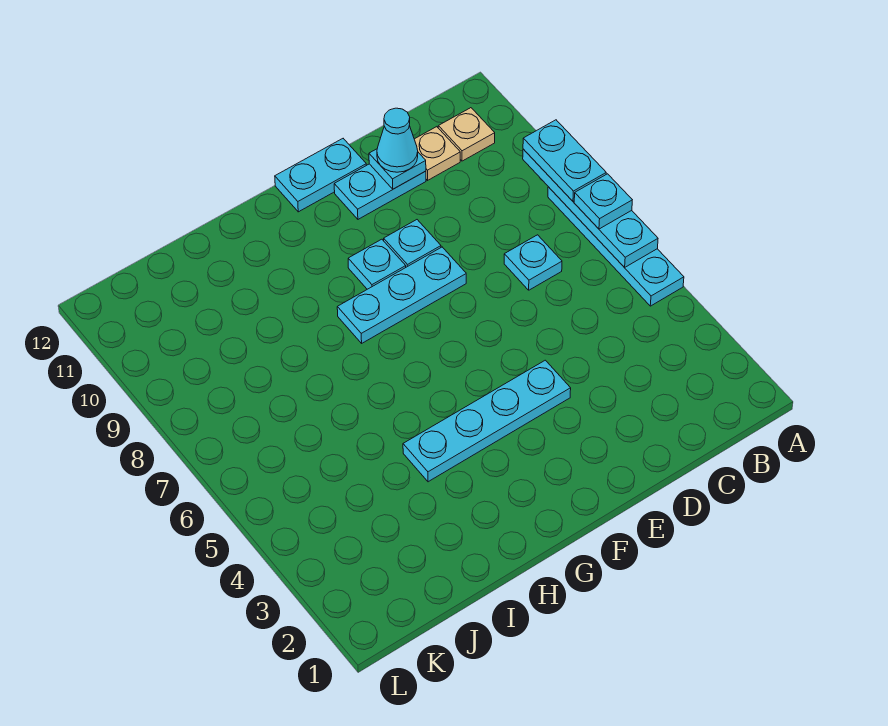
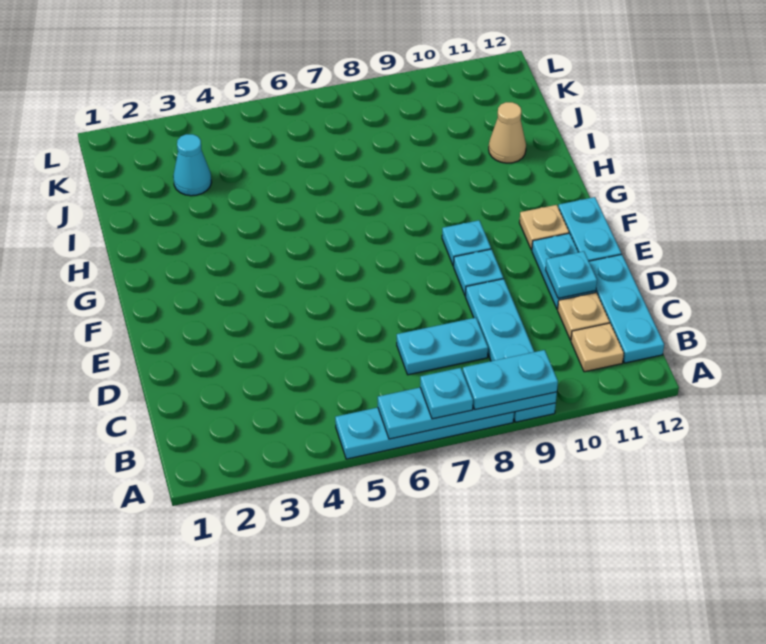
cyan 1x1 plate [504,235,562,290] -> cyan 1x2 plate [397,318,488,375]
cyan 1x1 cone [377,108,418,172] -> cyan 1x1 cone moved to [173,134,211,196]
cyan 1x4 plate [403,360,571,482] -> cyan 1x4 plate moved to [465,279,556,422]
cyan 1x3 plate [337,247,466,343] -> cyan 1x3 plate moved to [589,254,664,363]
none -> tan 1x1 plate [519,205,569,250]
none -> tan 1x1 cone [489,102,526,163]

